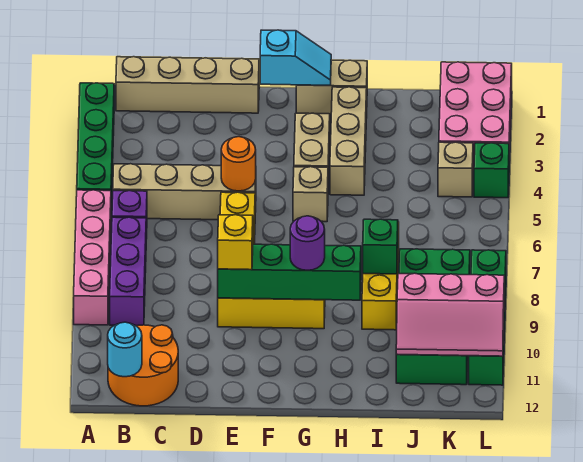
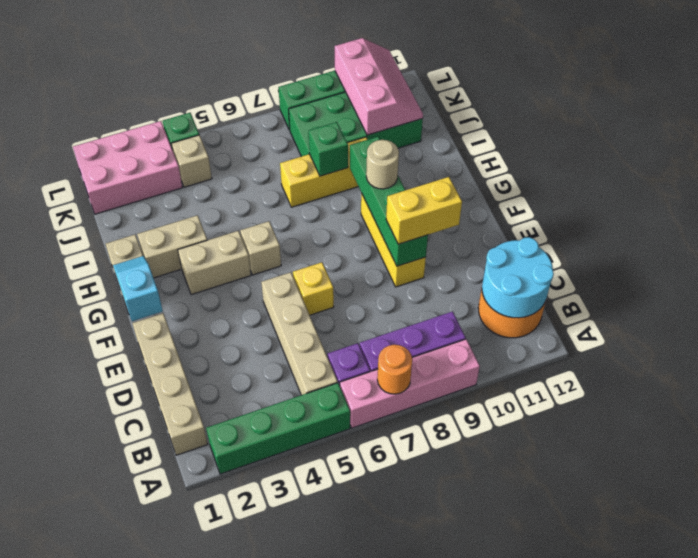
cyan 1x1 round brick [108,322,142,377] -> cyan 2x2 round brick [482,237,554,318]
orange 1x1 round brick [221,137,256,191] -> orange 1x1 round brick moved to [377,345,412,394]
yellow 1x1 brick [218,215,253,270] -> yellow 1x2 brick [386,177,462,244]
purple 1x1 round brick [290,216,325,270] -> tan 1x1 round brick [366,140,399,189]
tan 1x3 brick [330,87,367,195] -> tan 1x2 brick [137,215,207,278]

